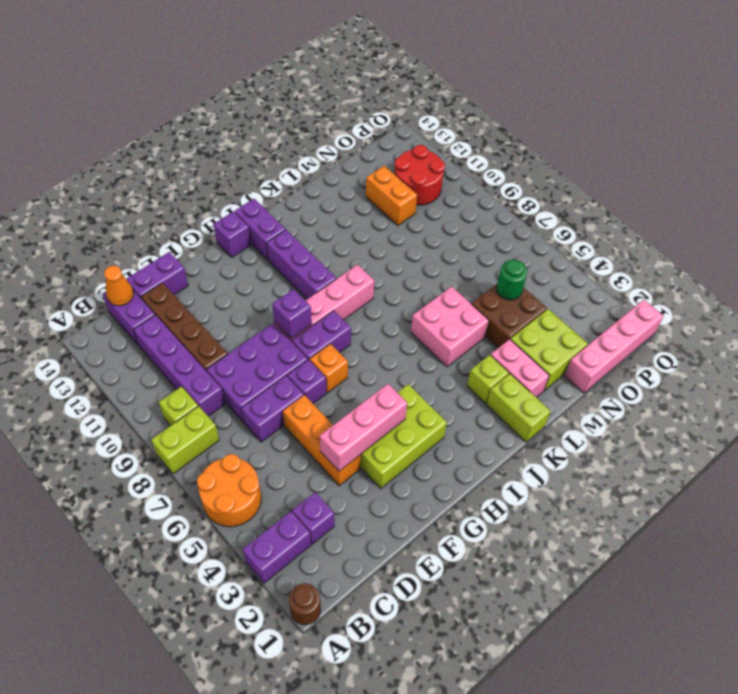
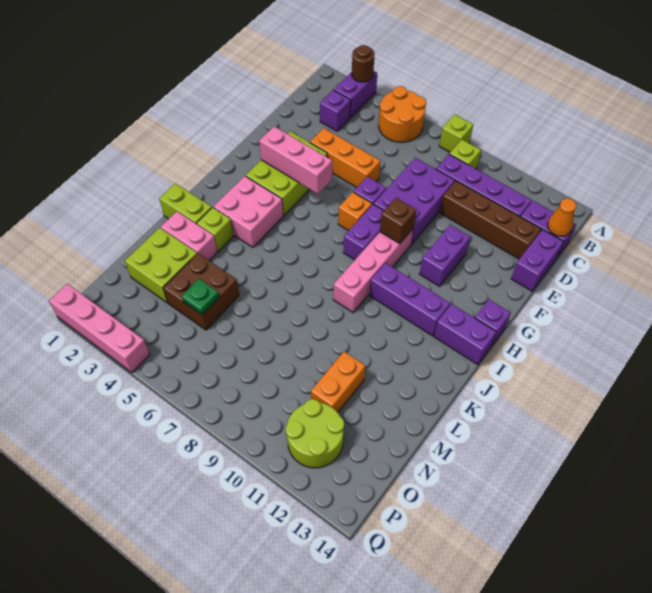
brown 1x1 round brick [289,583,321,625] -> brown 1x1 round brick moved to [352,45,375,82]
lime 1x2 brick [151,406,219,474] -> lime 1x1 brick [439,114,473,152]
purple 1x2 brick [241,376,304,442] -> purple 1x2 brick moved to [420,225,470,286]
pink 1x3 brick [320,384,407,471] -> pink 1x3 brick turned to [259,126,332,194]
purple 1x1 brick [272,289,312,339] -> brown 1x1 brick [380,198,416,244]
pink 2x2 brick [411,287,489,367] -> pink 2x2 brick moved to [213,176,283,247]
pink 1x4 brick [565,300,663,393] -> pink 1x4 brick turned to [49,284,150,373]
green 1x1 round brick [497,260,527,300] -> green 1x1 plate [182,279,219,315]
orange 1x2 brick [366,166,417,225] -> orange 1x2 brick turned to [311,352,365,412]
red 2x2 round brick [395,145,445,205] -> lime 2x2 round brick [286,399,344,468]

